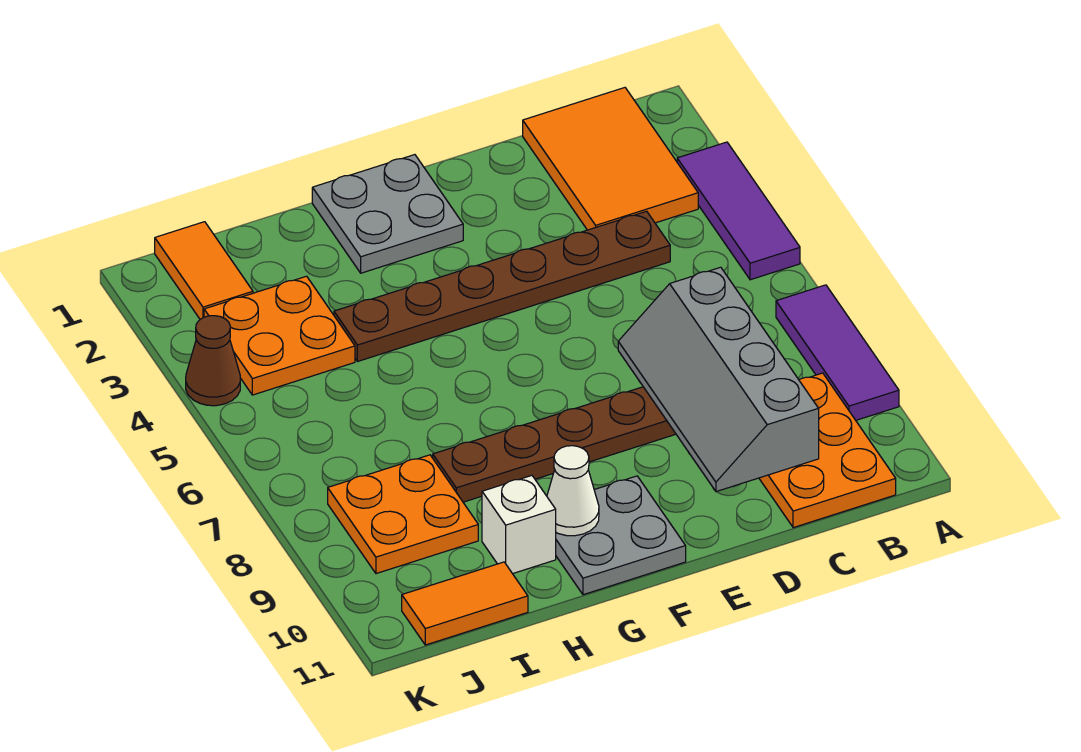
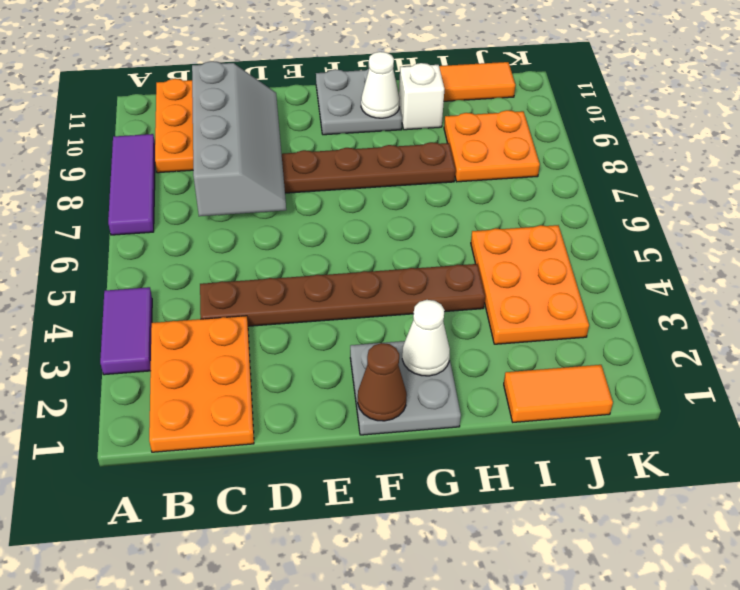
purple 1x3 tile [677,142,800,280] -> purple 1x2 tile [100,287,152,375]
orange 2x3 tile [523,88,698,230] -> orange 2x3 plate [149,316,254,452]
none -> white 1x1 cone [402,300,450,376]
orange 2x2 plate [204,276,355,395] -> orange 2x3 plate [471,225,589,344]
orange 1x2 tile [155,222,253,319] -> orange 1x2 tile turned to [504,365,613,422]
brown 1x1 cone [186,316,240,406] -> brown 1x1 cone moved to [358,343,407,421]

